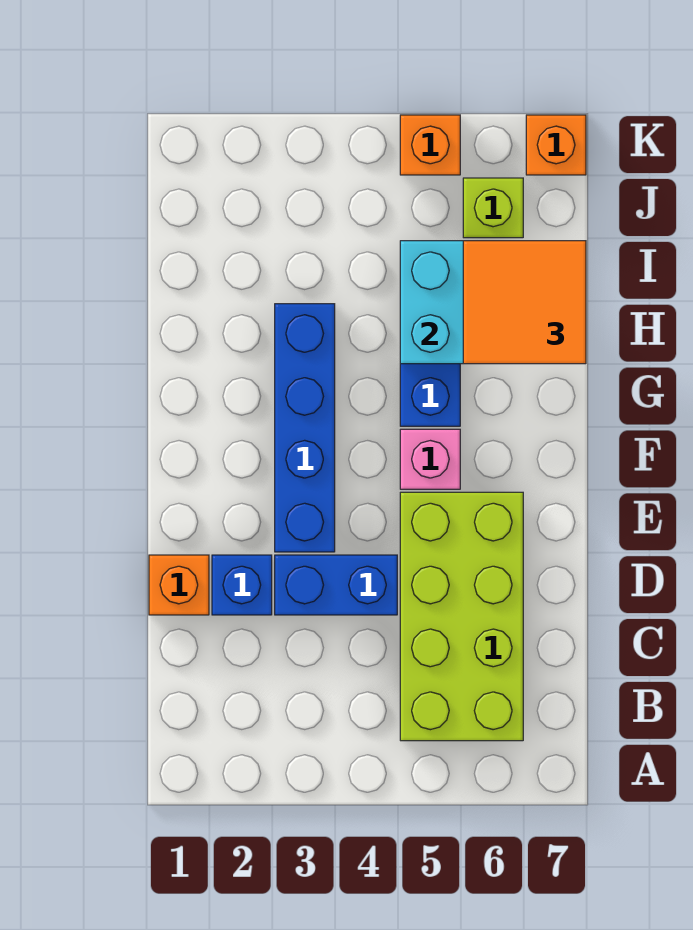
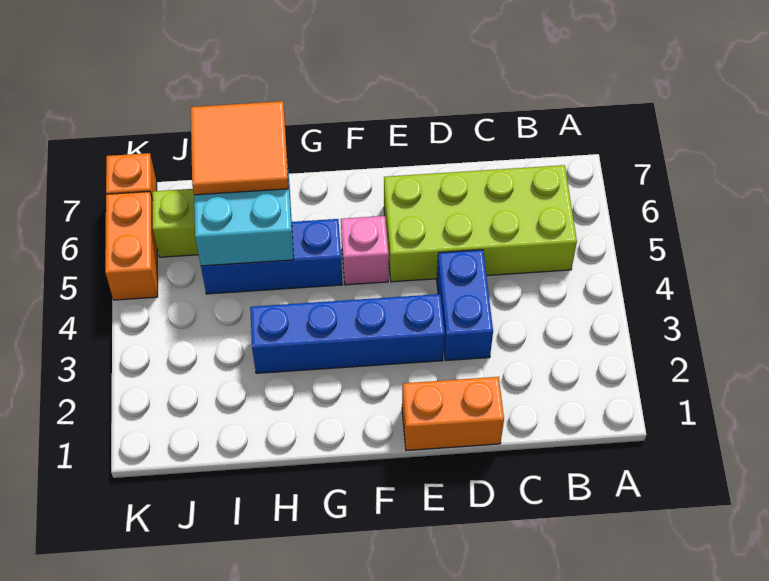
orange 1x1 brick [149,555,209,615] -> orange 1x2 brick [402,377,504,450]
blue 1x1 brick [212,555,272,615] -> none
orange 1x1 brick [400,115,460,175] -> orange 1x2 brick [105,192,158,300]

